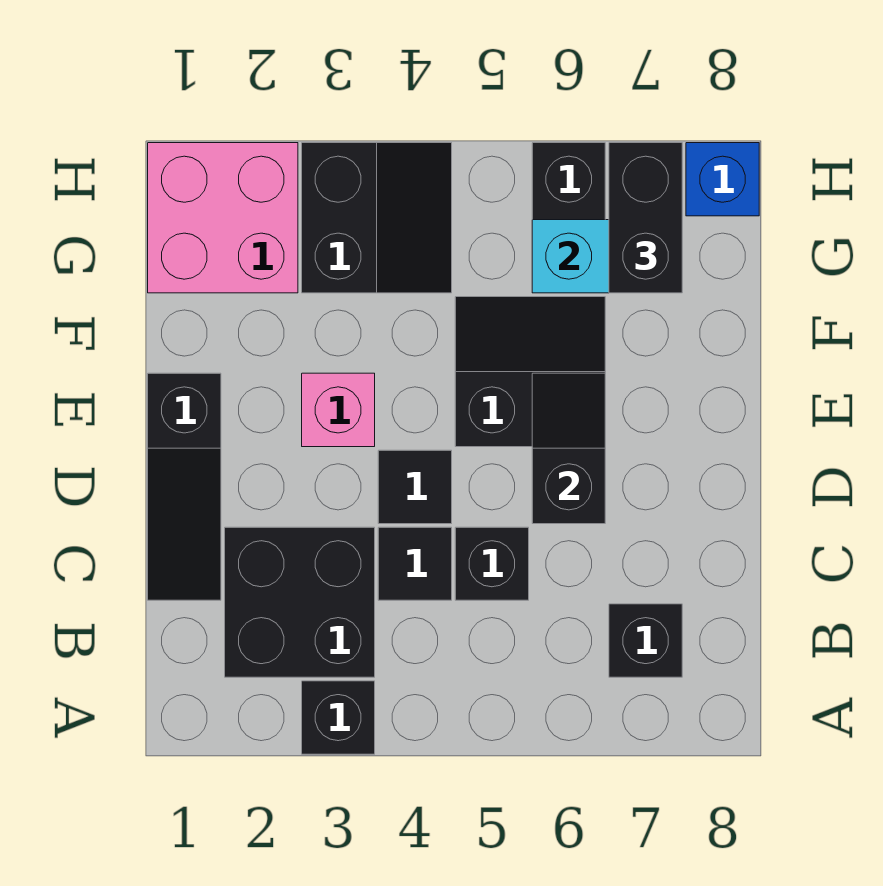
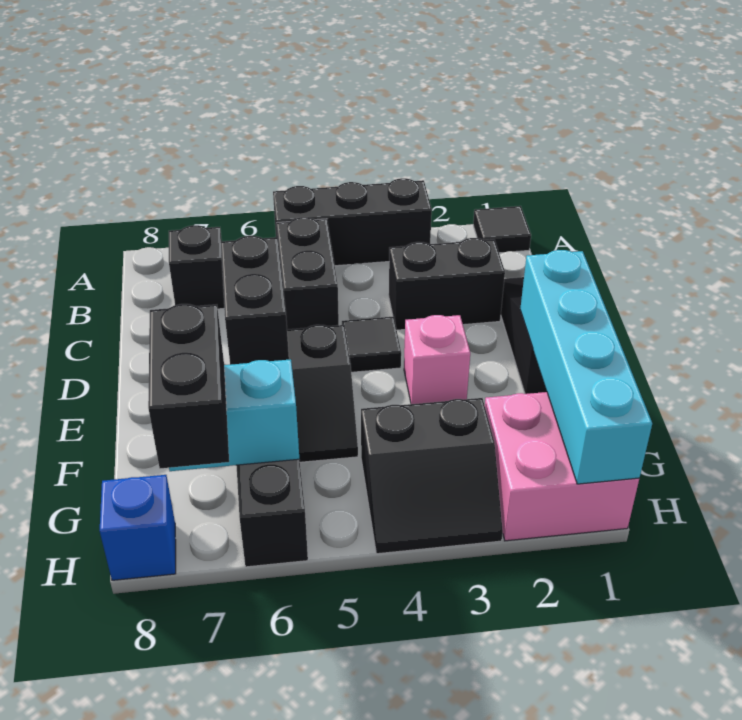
black 1x1 brick [302,681,375,754] -> black 1x3 brick [273,178,432,266]
black 2x2 brick [225,527,375,677] -> black 1x2 brick [389,238,505,330]
black 1x1 tile [378,527,452,600] -> black 1x1 tile moved to [473,206,531,253]
black 1x1 brick [455,527,529,600] -> black 1x2 brick [276,217,339,330]
black 1x2 slope [532,373,605,524] -> black 1x2 brick [221,236,289,365]
none -> cyan 1x4 brick [520,250,652,484]
black 2x2 slope [302,143,452,293] -> black 2x2 slope turned to [361,398,503,554]

